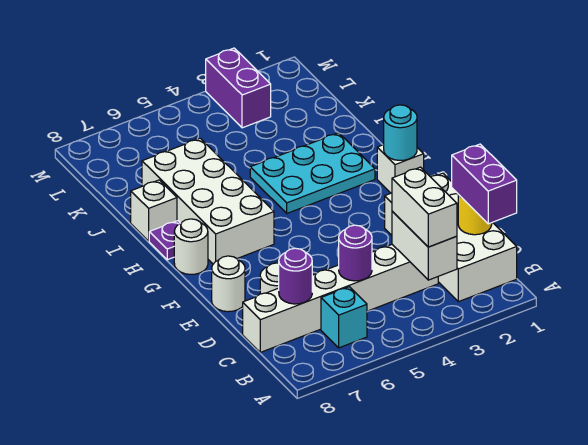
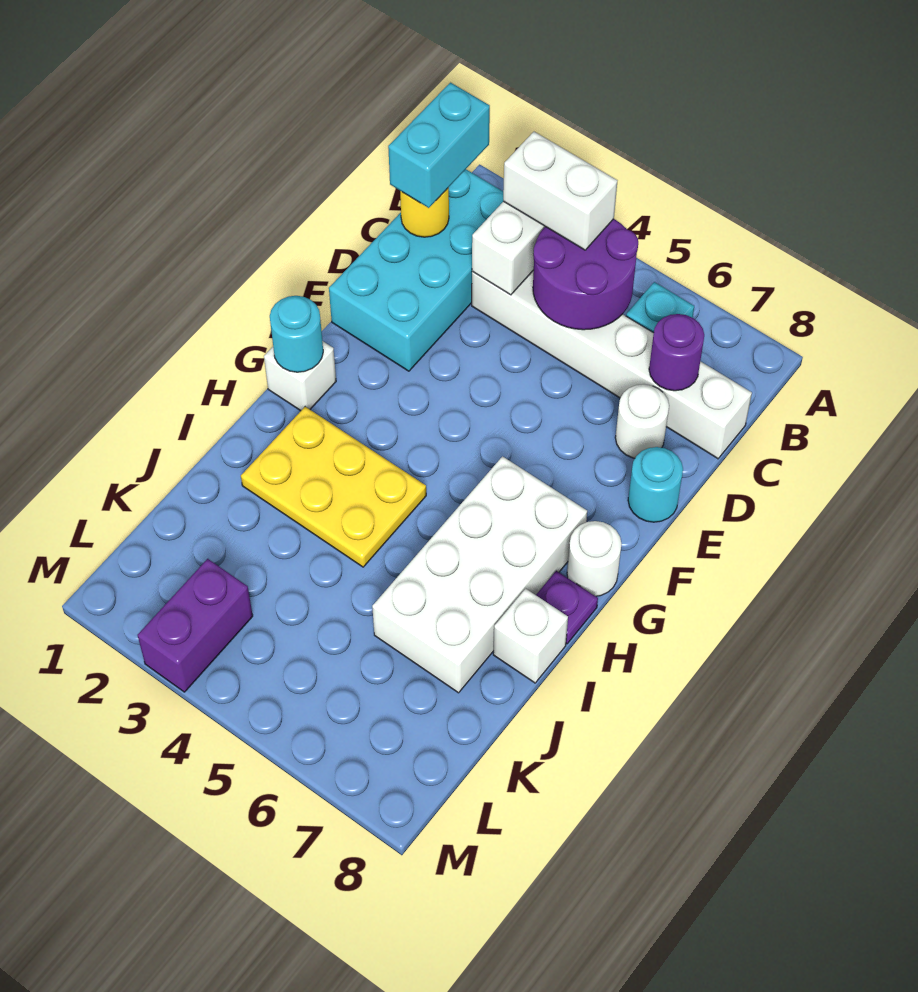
white 2x4 brick [385,173,517,302] -> cyan 2x4 brick [329,169,503,371]
purple 1x2 brick [452,144,517,224] -> cyan 1x2 brick [388,83,490,208]
white 1x2 brick [392,167,457,247] -> white 1x2 brick turned to [503,132,617,250]
purple 1x1 round brick [339,225,372,281] -> purple 2x2 round brick [533,219,638,330]
white 1x1 round brick [212,256,245,312] -> cyan 1x1 round brick [628,447,683,522]
cyan 2x3 plate [250,133,375,213] -> yellow 2x3 plate [241,407,426,567]

